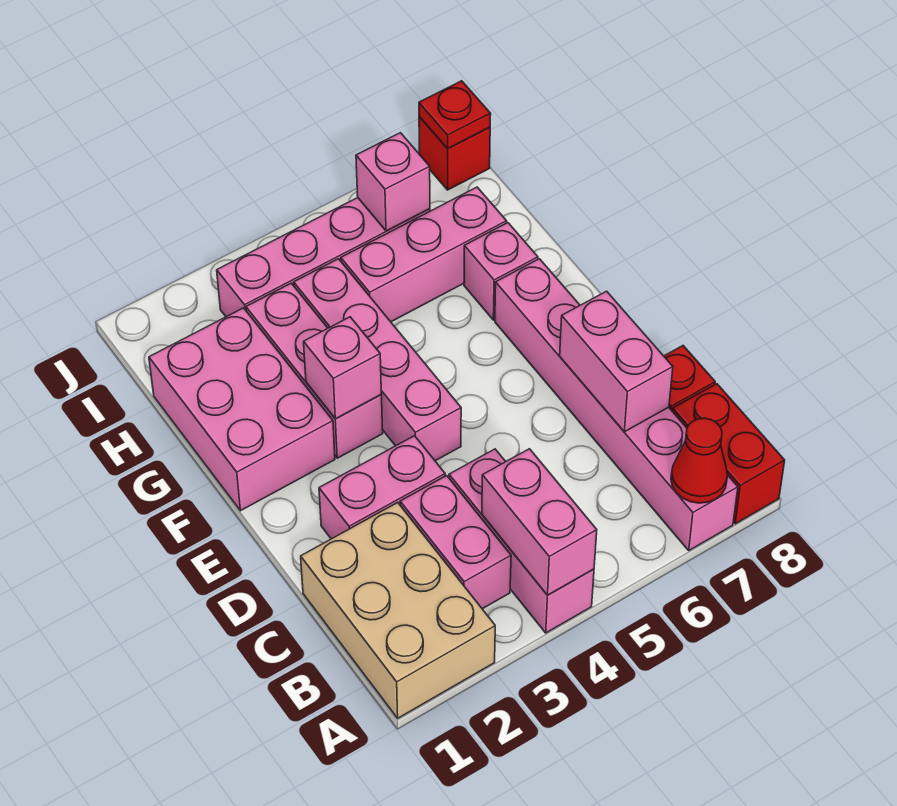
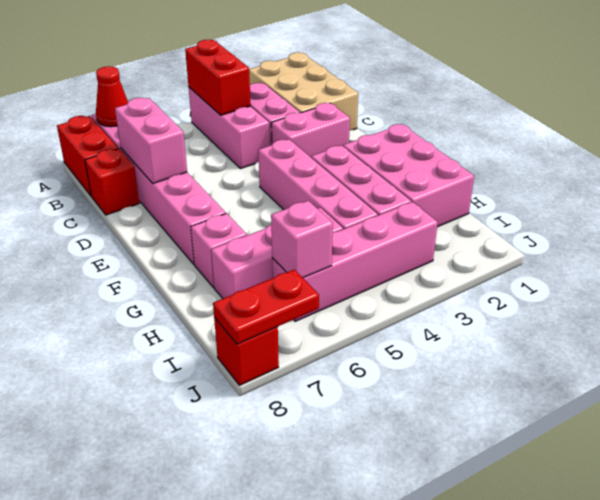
pink 1x2 brick [482,449,597,595] -> red 1x2 brick [185,40,251,115]
pink 1x1 brick [304,317,381,419] -> none
red 1x1 plate [419,81,491,149] -> red 1x2 plate [213,270,319,344]

